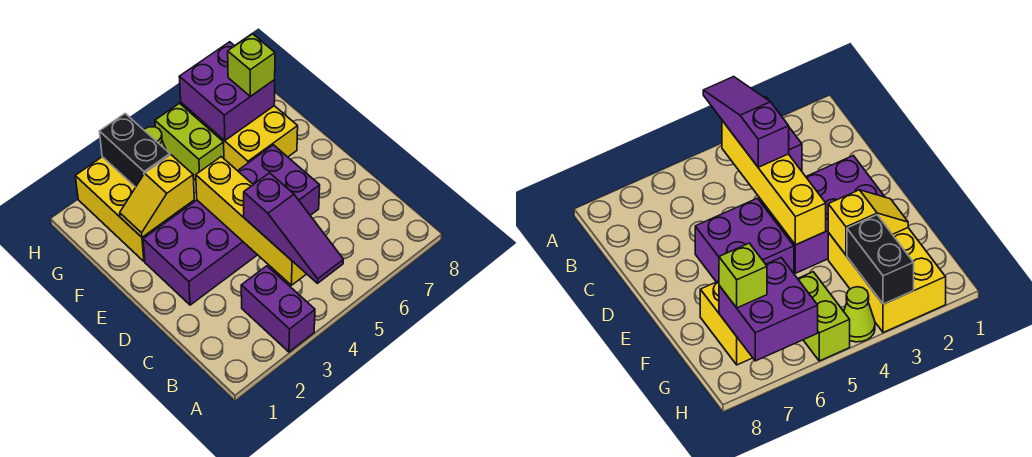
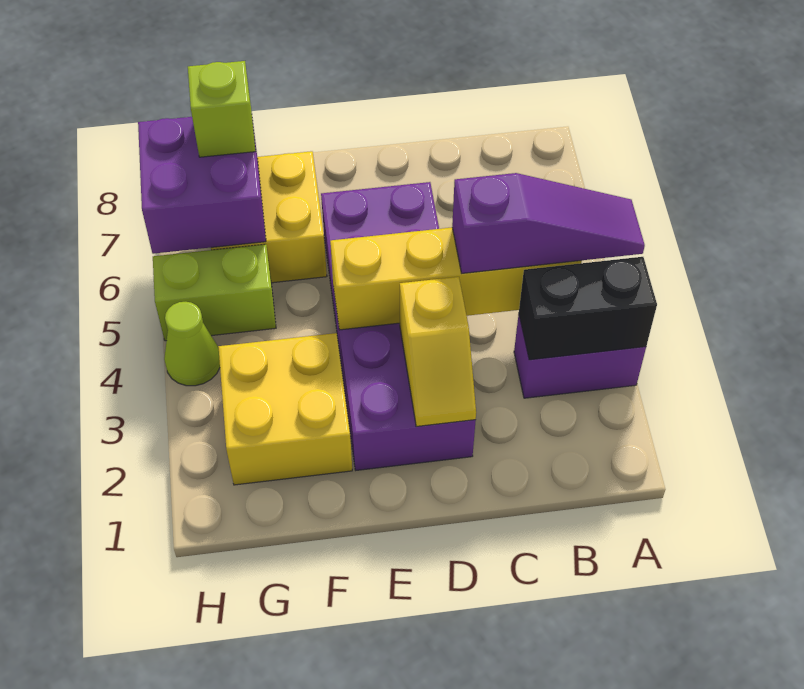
yellow 2x3 brick [75,157,195,261] -> yellow 2x2 brick [218,333,352,485]
yellow 1x2 slope [120,155,194,237] -> yellow 1x2 slope moved to [400,277,476,427]
black 1x2 brick [99,114,170,187] -> black 1x2 brick moved to [519,257,657,360]

